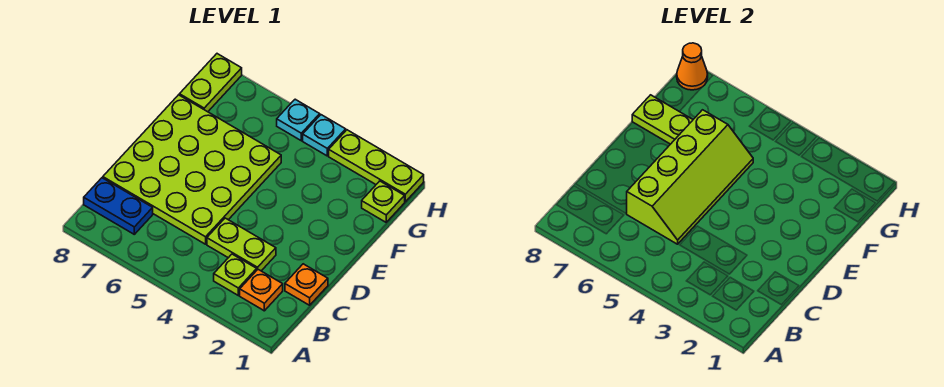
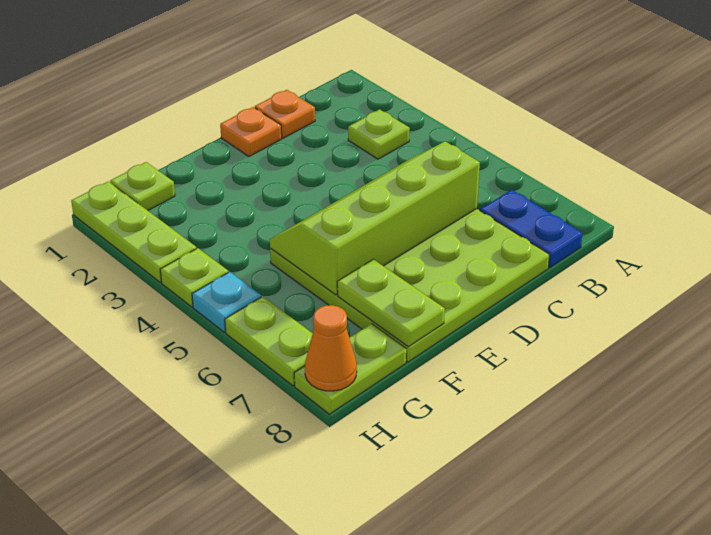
orange 1x1 plate [240,270,283,311] -> orange 1x1 plate moved to [220,107,282,157]
lime 1x2 plate [207,218,276,271] -> lime 1x2 plate moved to [225,296,313,386]
cyan 1x1 plate [303,115,346,156] -> lime 1x1 plate [160,248,228,307]

